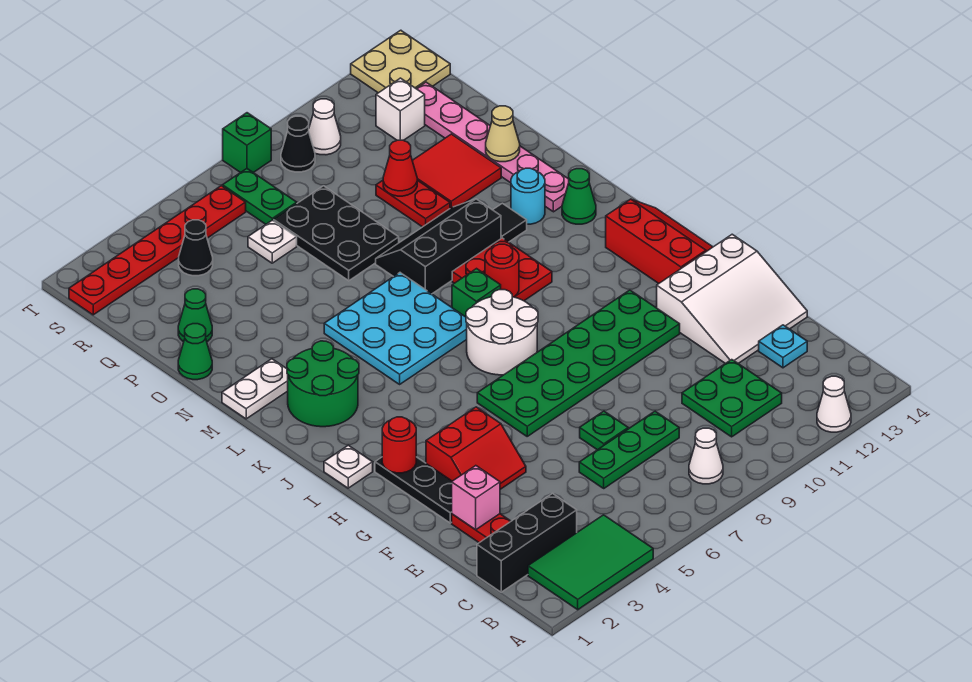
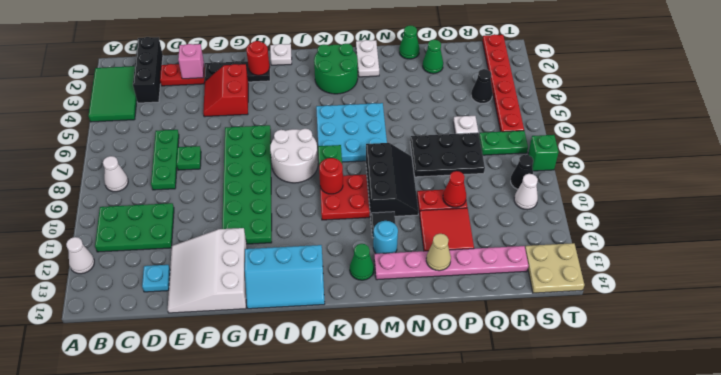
green 2x2 plate [682,360,782,437] -> green 2x3 plate [95,203,174,252]
red 2x3 slope [606,199,712,283] -> cyan 2x3 slope [245,245,325,309]
white 1x1 brick [376,78,425,140] -> none

